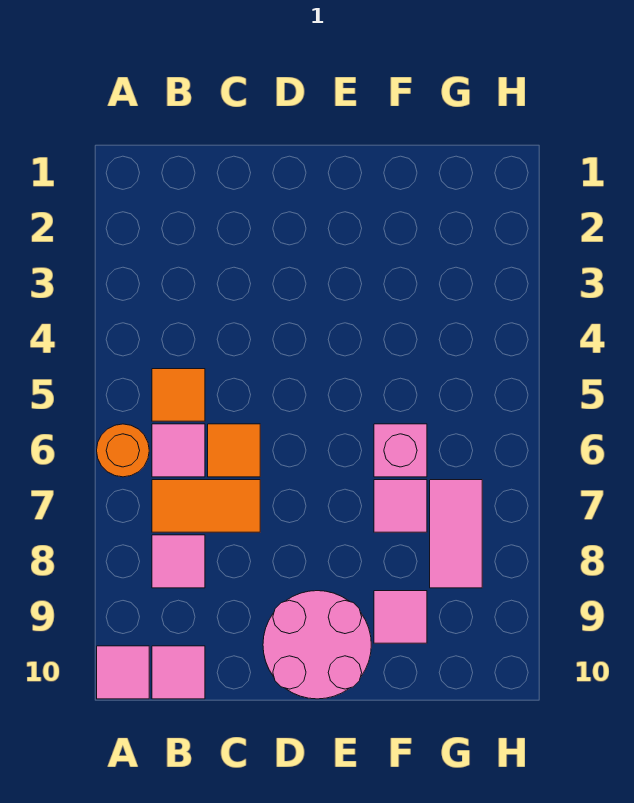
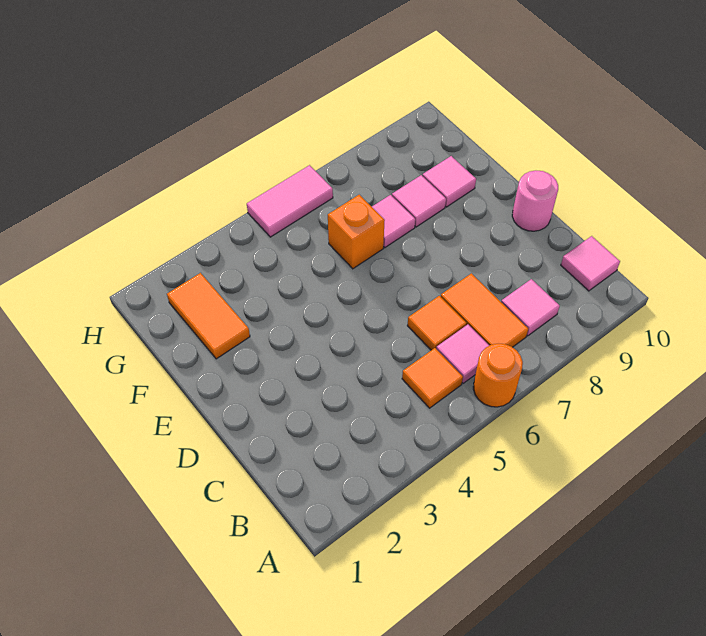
pink 1x1 tile [97,646,149,699] -> pink 1x1 tile moved to [392,175,446,227]
pink 2x2 round brick [263,591,371,699] -> pink 1x1 round brick [512,171,558,231]
none -> orange 1x2 tile [167,273,250,359]
pink 1x1 brick [374,424,427,477] -> orange 1x1 brick [328,195,385,269]
pink 1x2 tile [430,480,482,588] -> pink 1x2 tile moved to [247,165,333,237]

